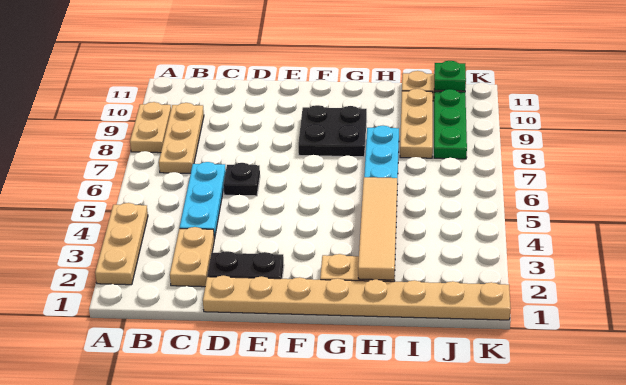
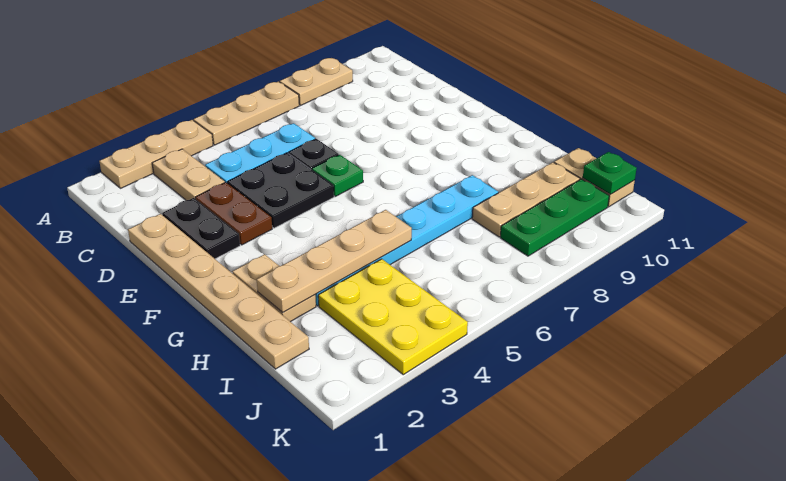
tan 1x3 plate [159,103,204,173] -> tan 1x3 plate moved to [194,82,299,145]
tan 1x2 plate [170,227,214,287] -> tan 1x2 plate turned to [152,149,225,200]
tan 1x8 plate [203,275,511,320] -> tan 1x6 plate [128,214,309,369]
none -> brown 1x2 plate [195,182,272,245]
none -> green 1x1 plate [312,155,363,196]
black 2x2 plate [298,105,367,157] -> black 2x2 plate moved to [227,153,334,228]
tan 1x4 tile [358,177,397,280] -> tan 1x4 plate [257,210,412,312]
none -> yellow 2x3 plate [318,259,468,375]

